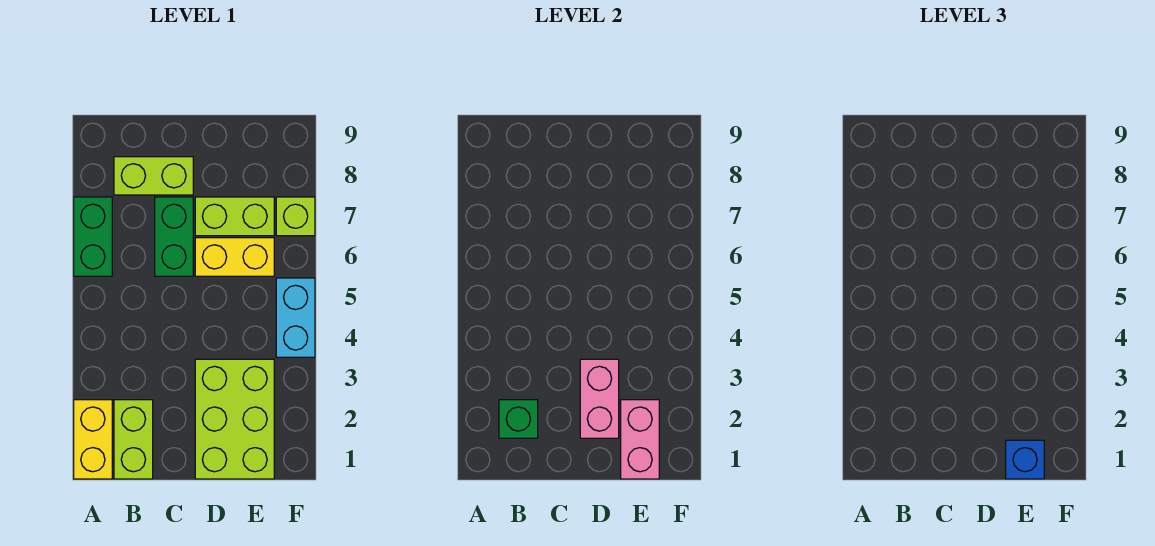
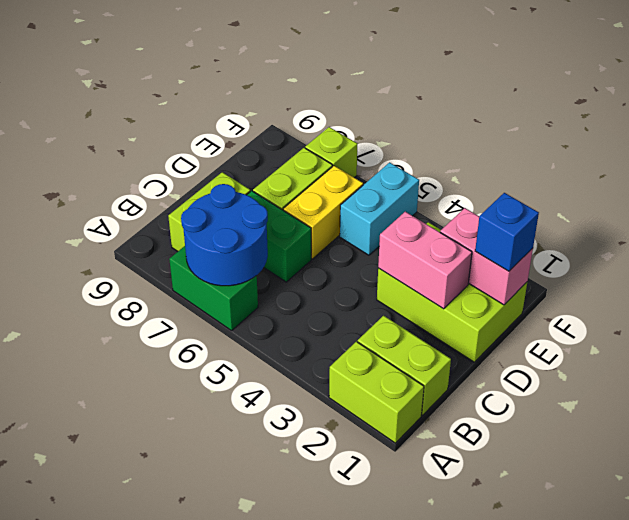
yellow 1x2 brick [74,400,112,479] -> lime 1x2 brick [329,342,424,443]
none -> blue 2x2 round brick [181,184,268,286]
green 1x1 brick [499,400,538,438] -> none
cyan 1x2 brick [276,278,315,357] -> cyan 1x2 brick turned to [340,162,419,255]

